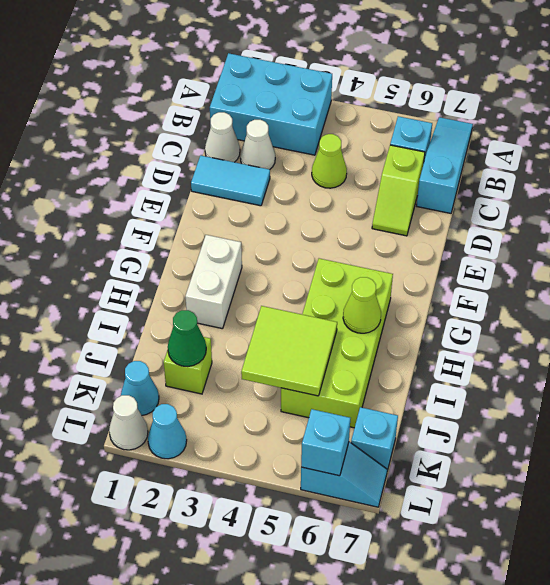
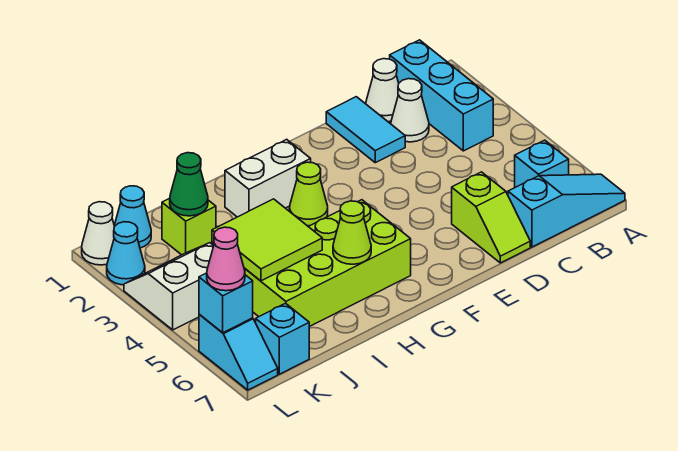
cyan 2x3 brick [210,53,332,155] -> cyan 1x3 brick [390,40,493,151]
lime 1x1 cone [312,134,347,188] -> lime 1x1 cone moved to [289,162,328,226]
lime 1x2 slope [372,145,425,236] -> lime 1x2 slope turned to [452,172,530,263]
none -> white 2x2 slope [124,243,214,330]
none -> pink 1x1 cone [207,227,245,291]

